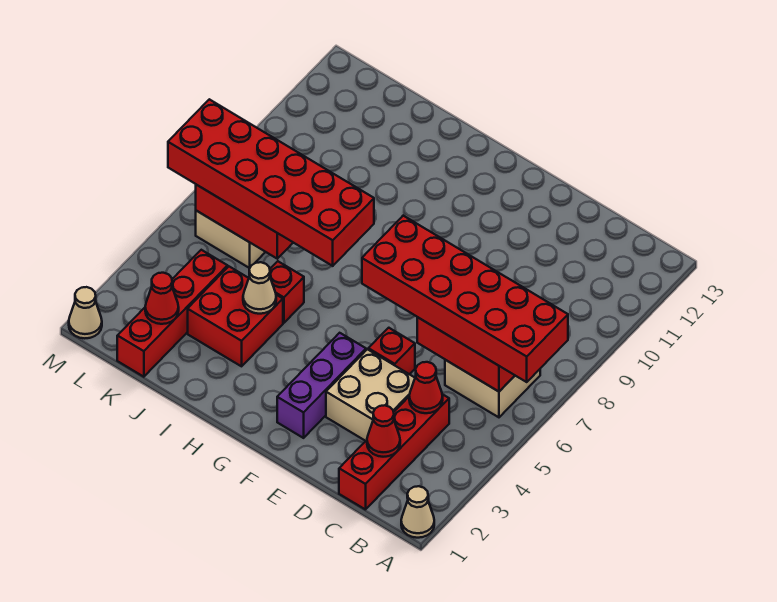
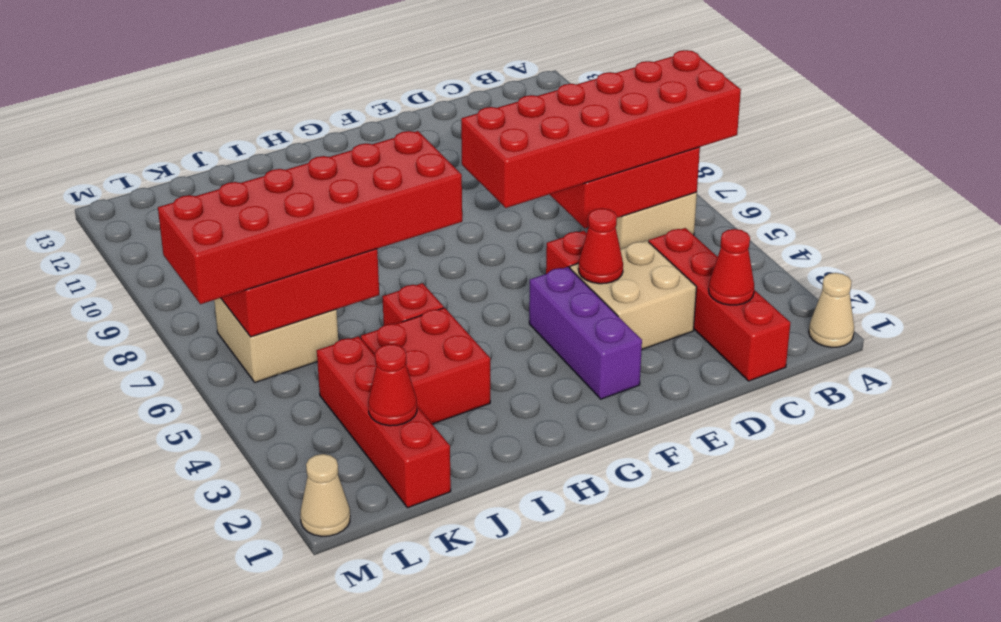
red 1x1 cone [409,362,443,413] -> red 1x1 cone moved to [578,208,623,284]
tan 1x1 cone [243,262,276,314] -> none

